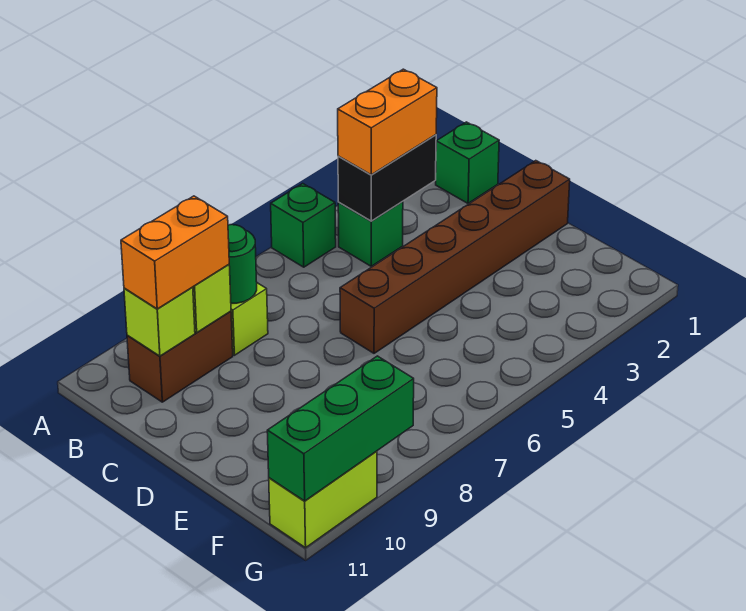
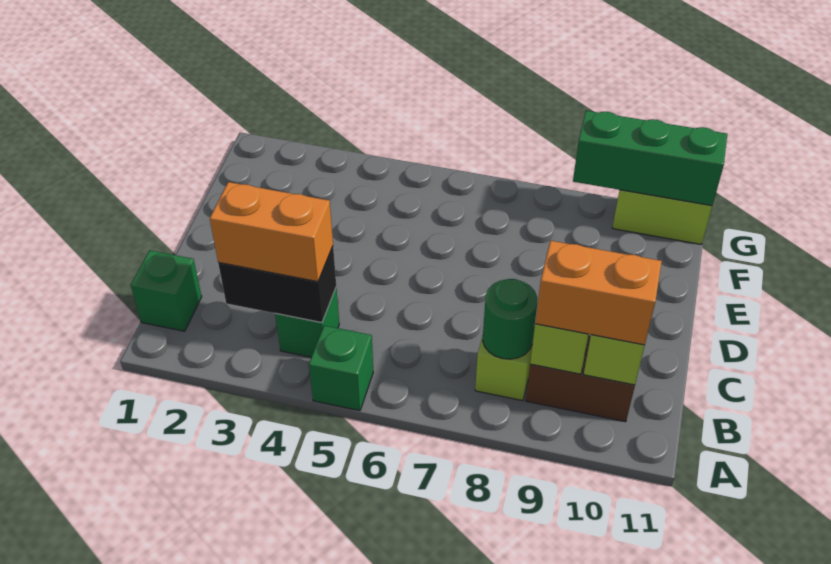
brown 1x6 brick [340,161,570,353] -> none

